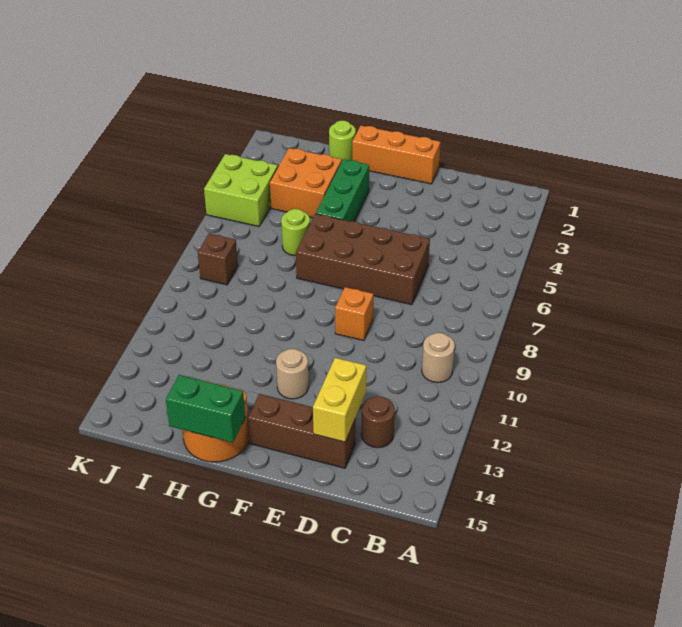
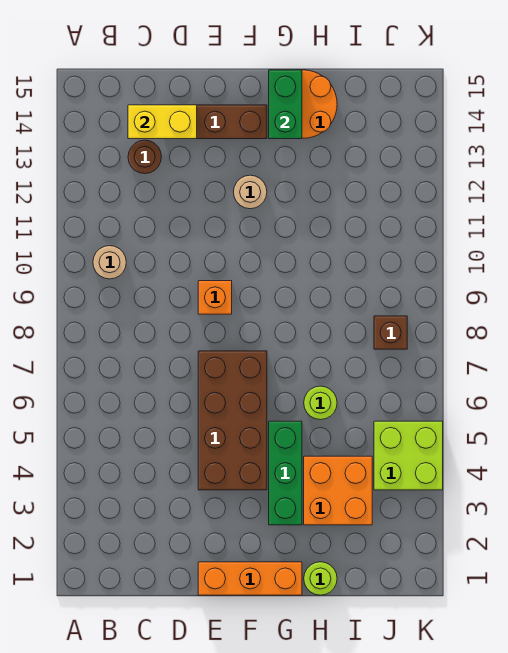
brown 2x4 brick [296,214,430,305] -> brown 2x4 brick turned to [198,351,267,490]
yellow 1x2 brick [313,358,366,442] -> yellow 1x2 brick turned to [128,105,197,139]
green 1x2 brick [166,375,245,443] -> green 1x2 brick turned to [269,70,302,139]

